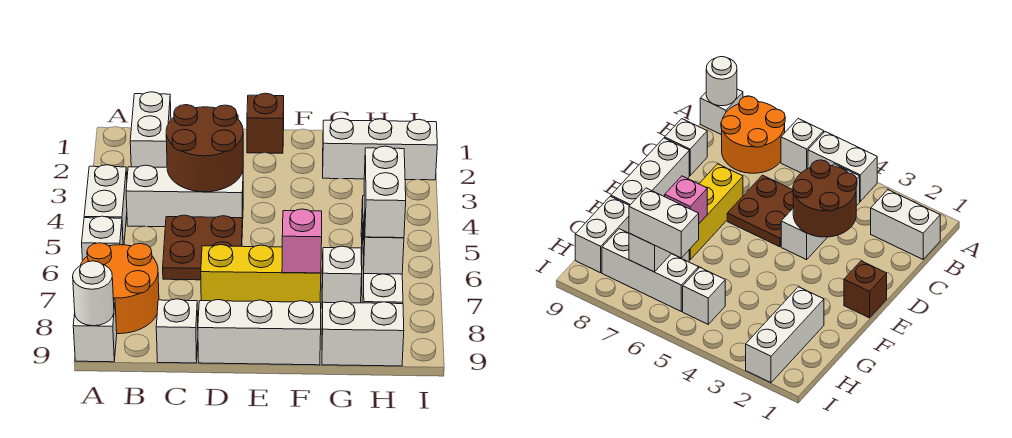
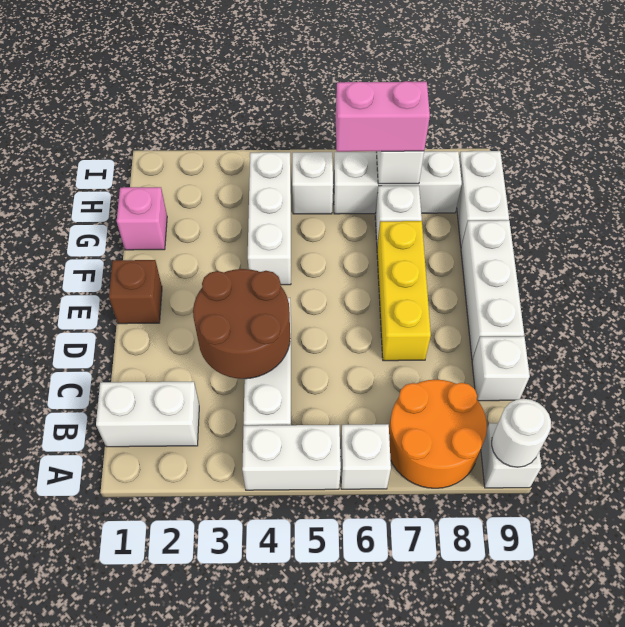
brown 2x2 plate [163,215,242,280] -> none
pink 1x1 brick [282,209,322,273] -> pink 1x1 brick moved to [117,187,167,250]
white 1x3 brick [323,118,437,180] -> white 1x3 brick moved to [248,152,291,285]
white 1x2 brick [364,146,406,238] -> pink 1x2 brick [336,81,430,152]

